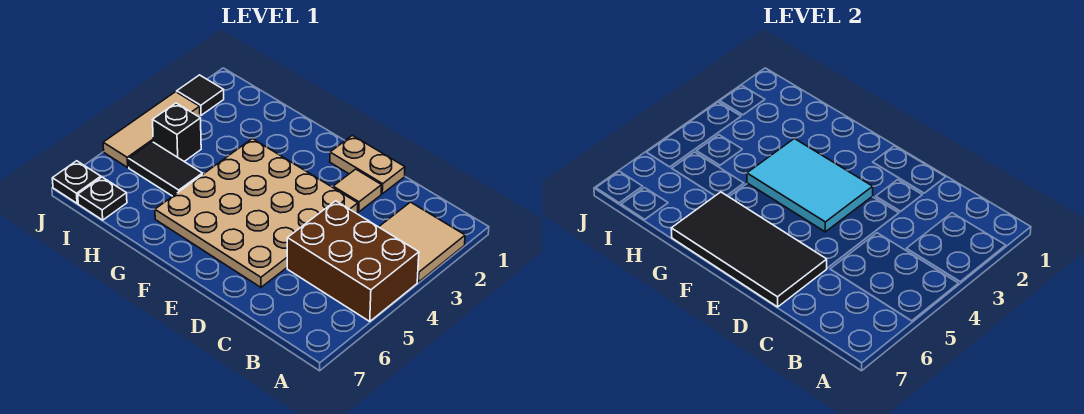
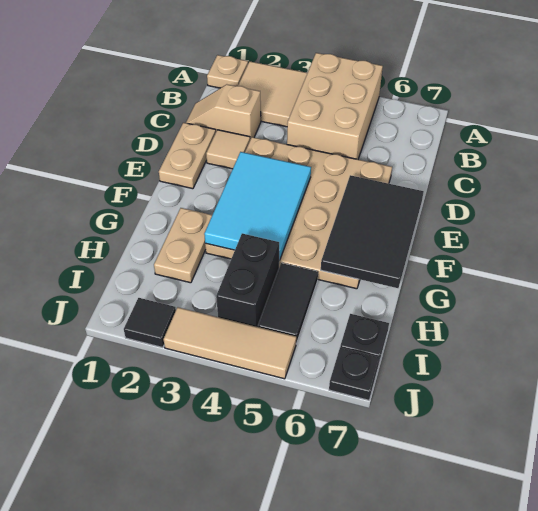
none -> tan 1x1 plate [207,55,248,88]
brown 2x3 brick [287,201,419,321] -> tan 2x3 brick [287,53,383,159]
none -> tan 1x2 slope [186,85,261,140]
black 2x4 tile [671,192,827,307] -> black 2x3 tile [321,175,424,288]
none -> tan 1x2 plate [154,208,212,283]
black 1x1 brick [153,103,201,162] -> black 1x2 brick [216,233,279,327]

